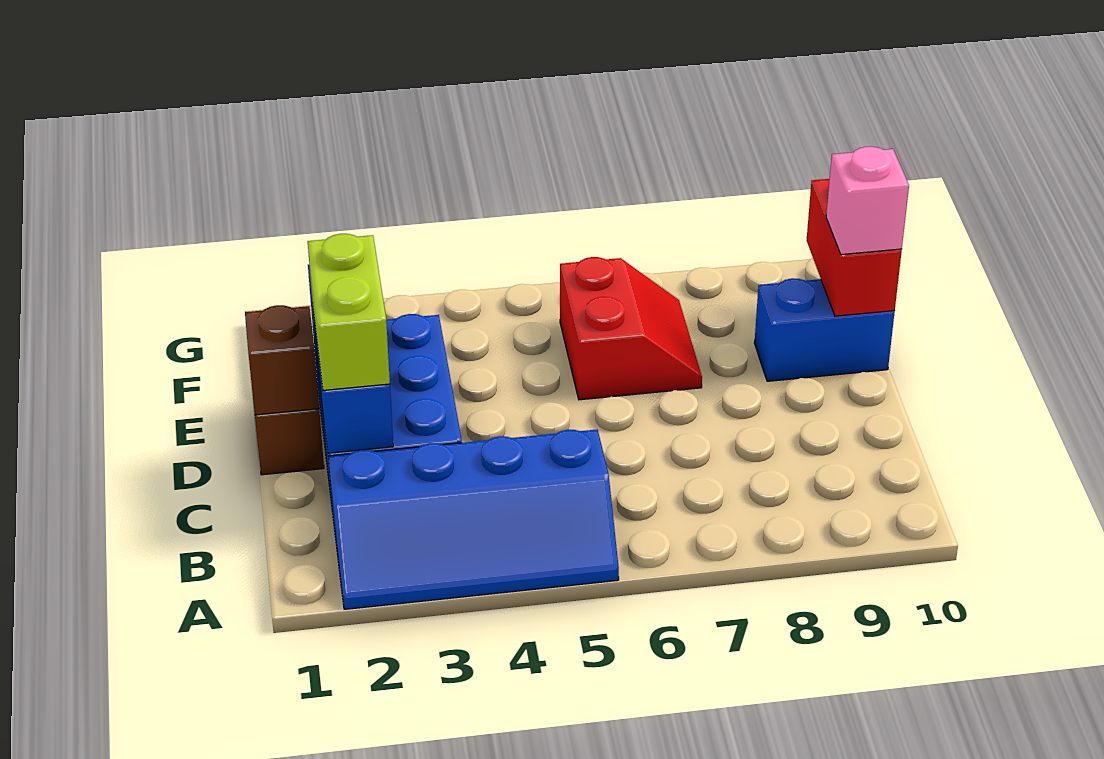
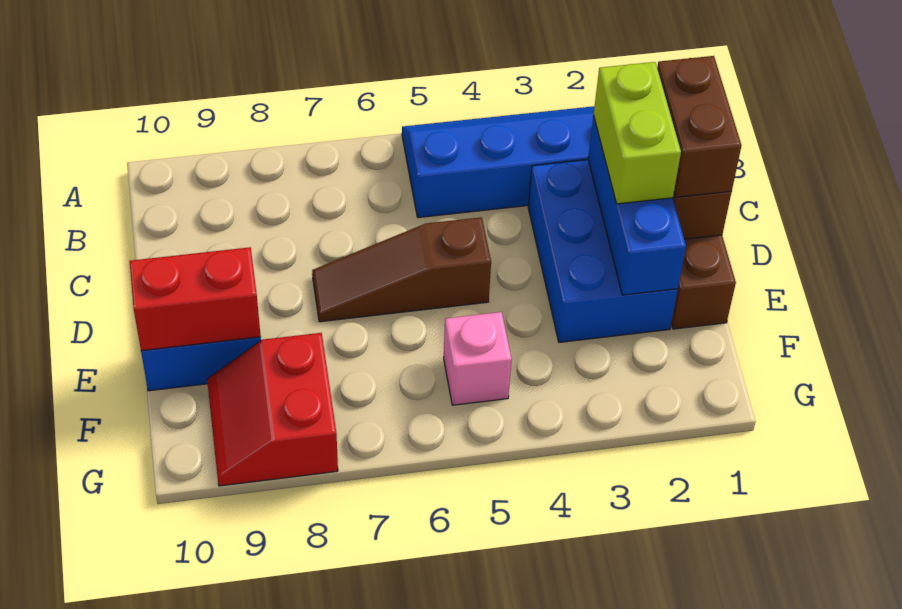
none -> brown 1x2 brick [657,56,742,197]
none -> brown 1x3 slope [312,217,491,322]
red 2x2 slope [560,257,702,400] -> red 2x2 slope moved to [207,333,338,486]
red 1x2 brick [807,179,902,316] -> red 1x2 brick turned to [130,247,261,351]
pink 1x1 brick [826,147,909,255] -> pink 1x1 brick moved to [444,312,512,405]

